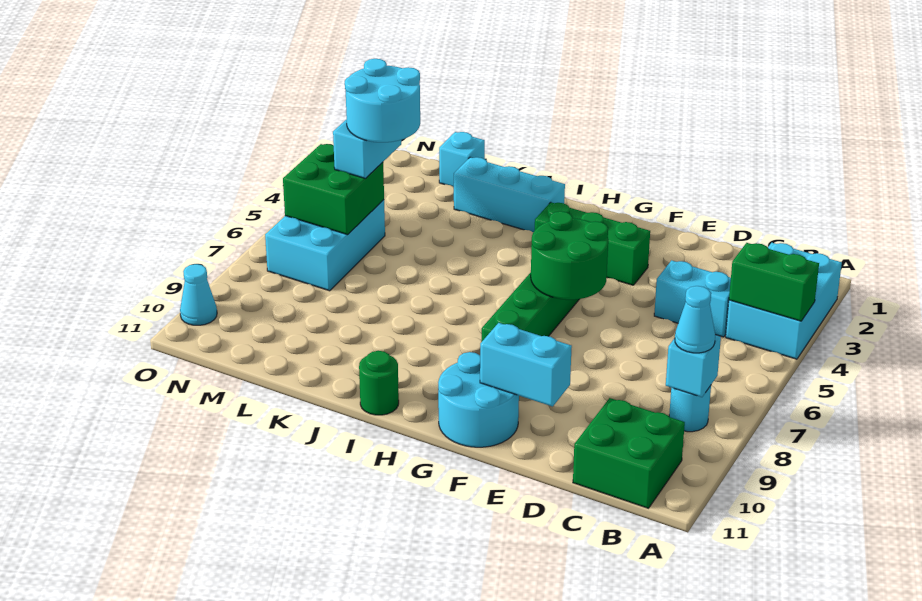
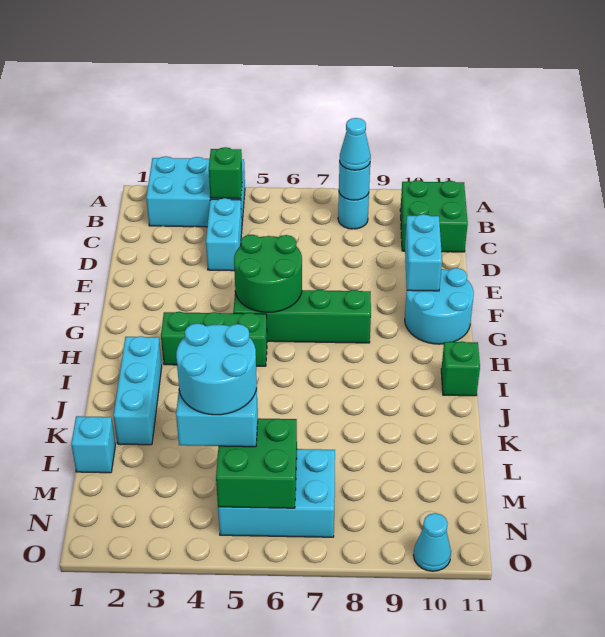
green 1x2 brick [729,243,819,321] -> green 1x1 brick [209,147,242,199]
cyan 1x1 brick [666,335,721,397] -> cyan 1x1 round brick [339,161,370,200]
green 1x3 brick [535,202,650,285] -> green 1x3 brick turned to [161,312,267,366]
green 1x1 round brick [359,351,399,415] -> green 1x1 brick [441,342,480,396]

